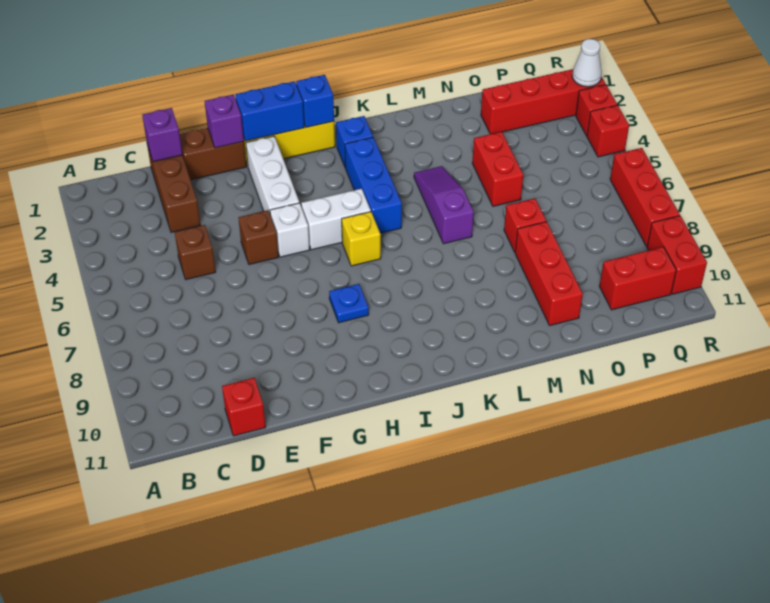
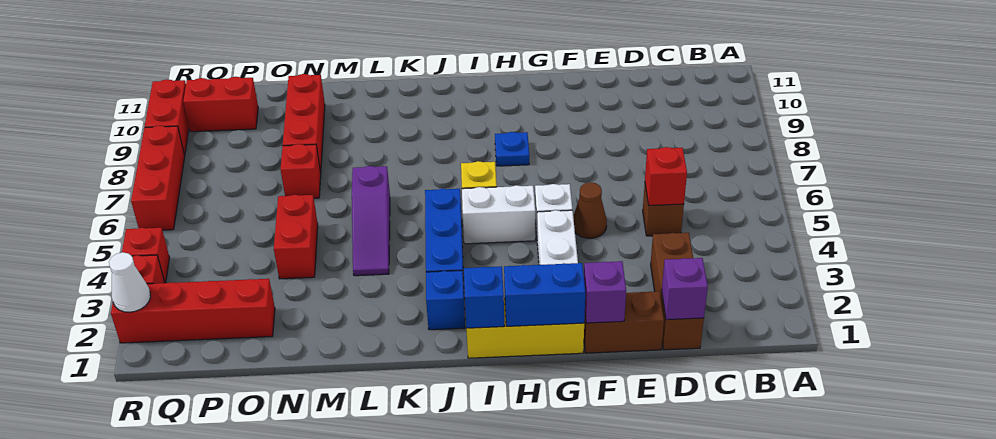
red 1x1 brick [222,378,266,436] -> red 1x1 brick moved to [645,147,687,206]
brown 1x1 brick [238,210,278,265] -> brown 1x1 cone [573,182,607,238]

